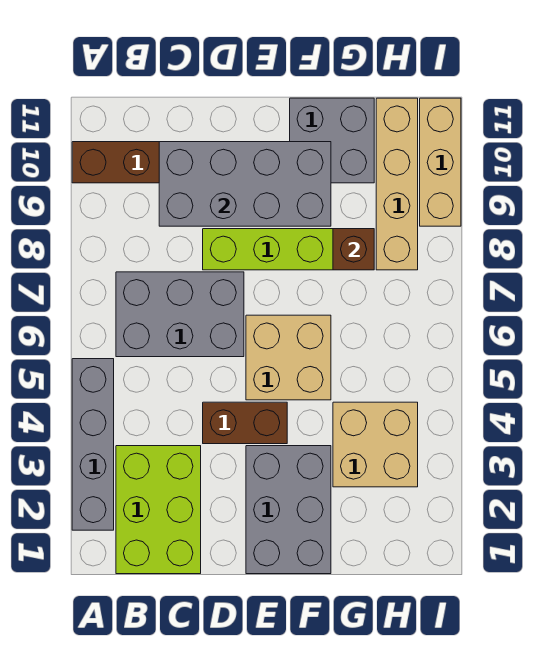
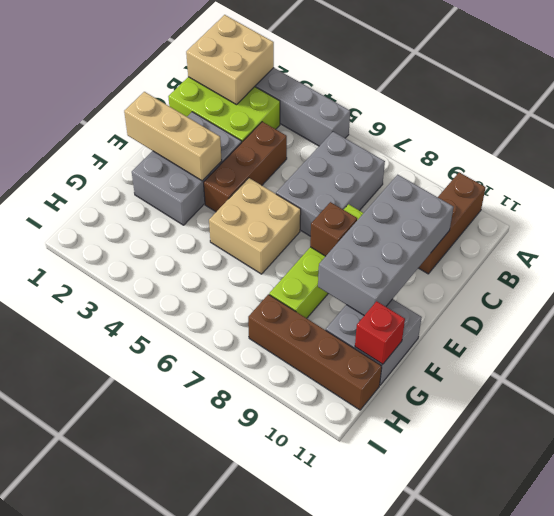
brown 1x2 brick [203,402,287,444] -> brown 1x3 brick [204,122,287,212]
grey 2x3 brick [246,446,331,574] -> grey 2x3 brick turned to [132,112,242,225]
tan 2x2 brick [333,402,418,487] -> tan 2x2 brick moved to [186,15,274,105]
brown 1x1 brick [333,229,374,270] -> brown 1x1 brick moved to [310,202,357,256]
none -> red 1x1 brick [355,301,405,364]
tan 1x4 brick [376,98,418,270] -> brown 1x4 brick [248,294,382,410]
tan 1x3 brick [420,98,461,226] -> tan 1x3 brick moved to [124,92,222,181]

